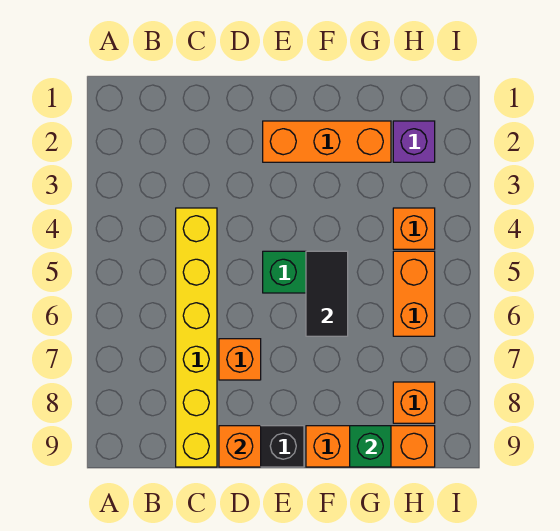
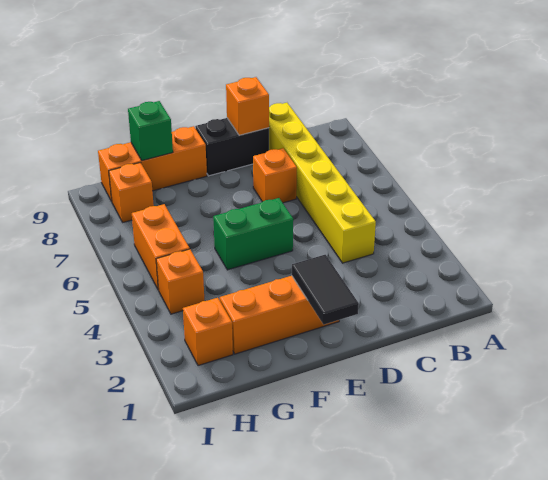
black 1x2 tile [306,251,348,336] -> black 1x2 tile moved to [292,255,359,324]
purple 1x1 brick [393,121,435,162] -> orange 1x1 brick [183,298,233,366]

